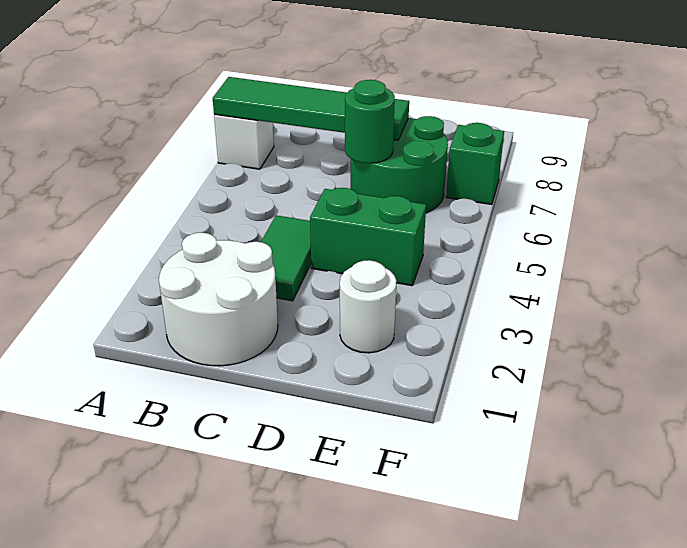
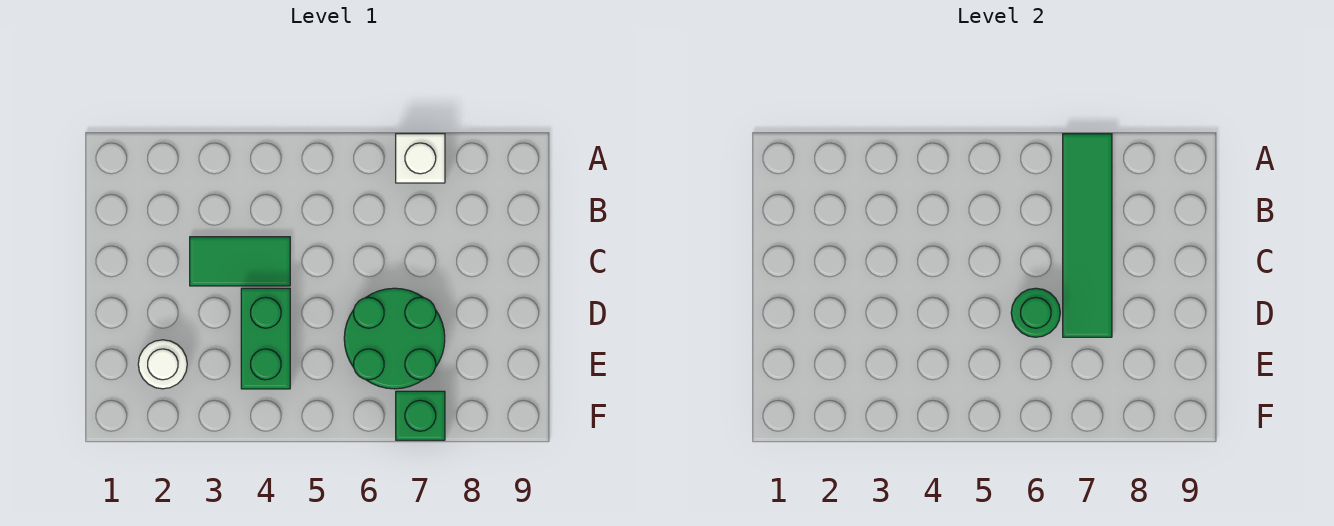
white 2x2 round brick [159,233,278,366] -> none

